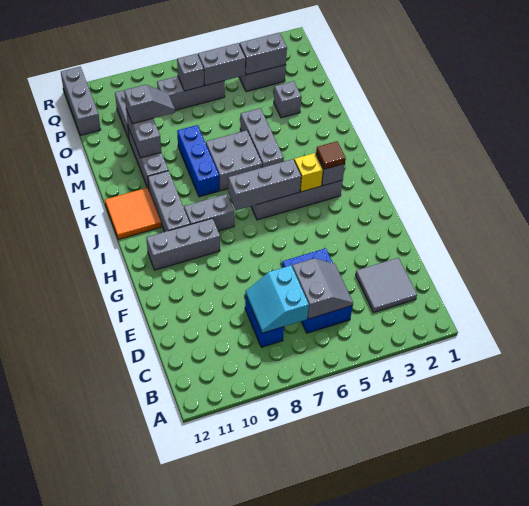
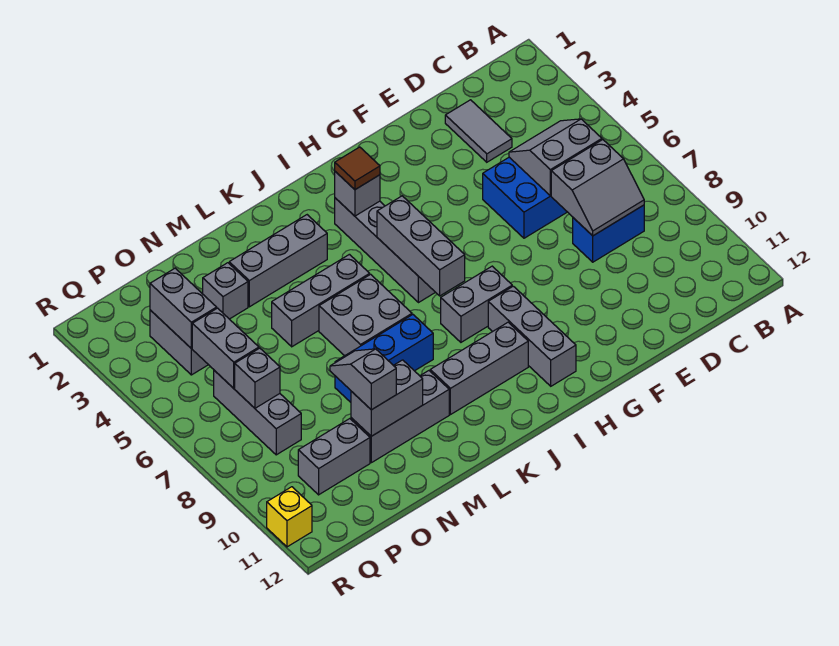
grey 2x2 tile [356,258,417,313] -> grey 1x2 tile [445,100,512,162]
cyan 2x2 slope [246,265,309,333] -> grey 2x2 slope [551,140,644,236]
yellow 1x1 brick [294,153,323,192] -> yellow 1x1 brick moved to [267,487,312,547]
grey 1x2 brick [184,194,235,231] -> grey 1x2 brick turned to [441,266,512,342]
orange 2x2 tile [105,188,161,239] -> none
grey 1x3 brick [61,67,101,135] -> grey 1x3 brick moved to [229,215,327,307]

